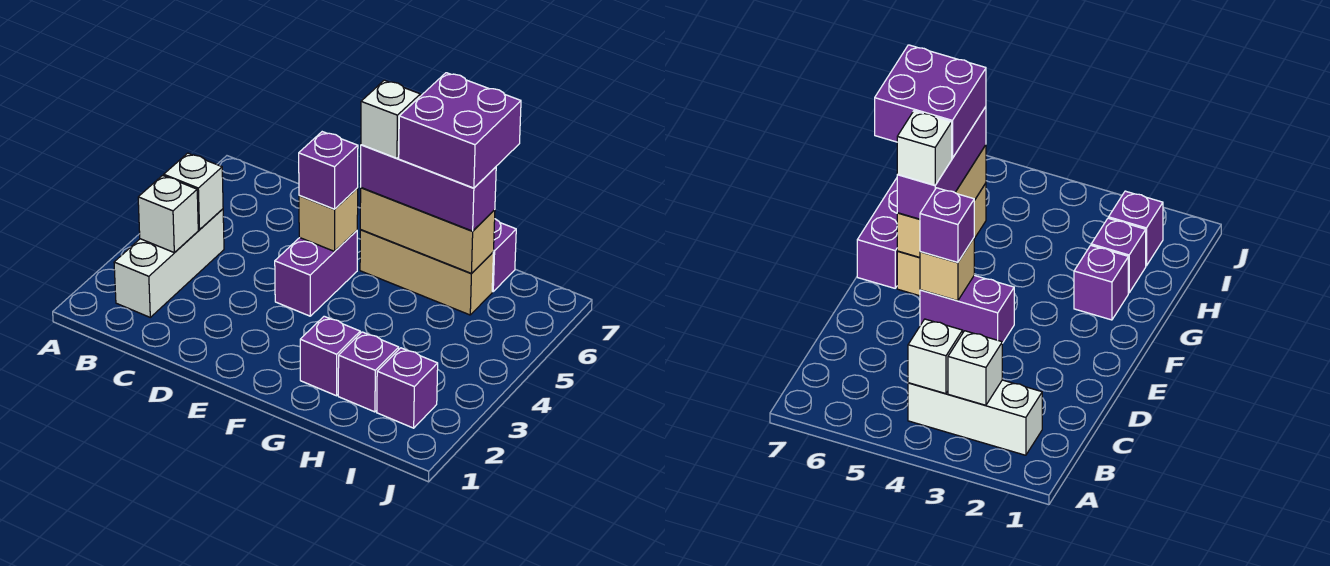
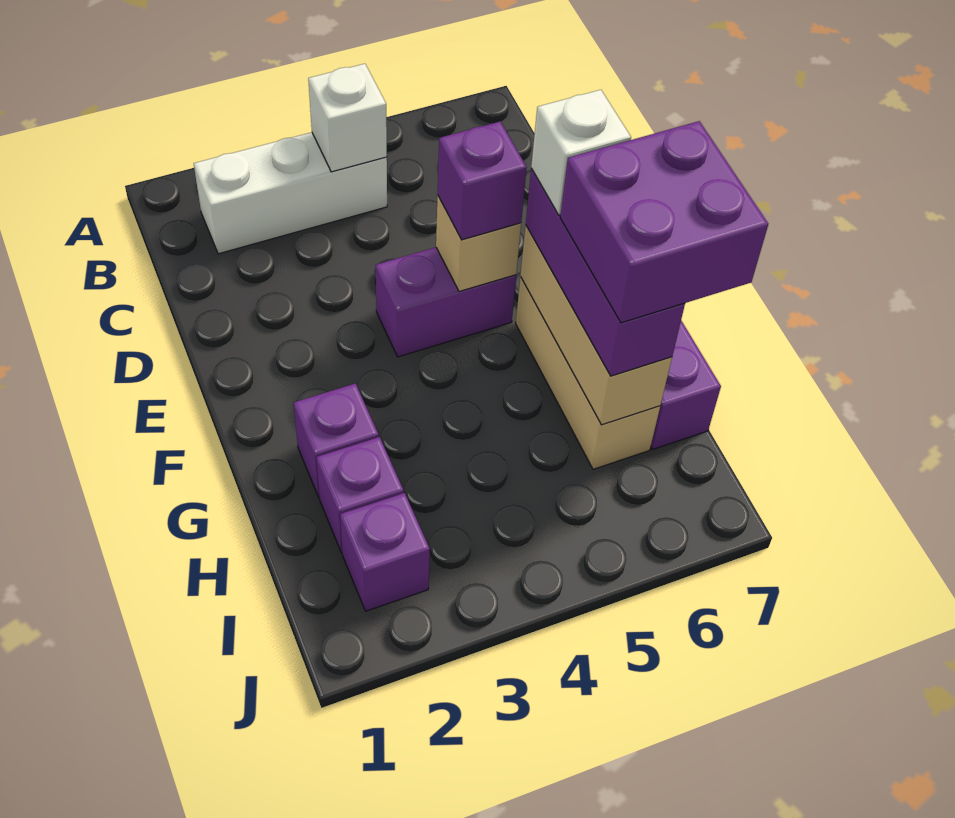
white 1x1 brick [138,175,198,253] -> none

